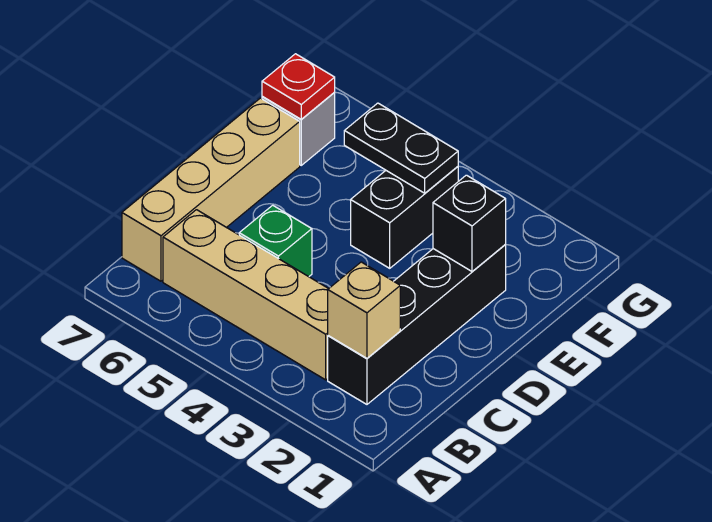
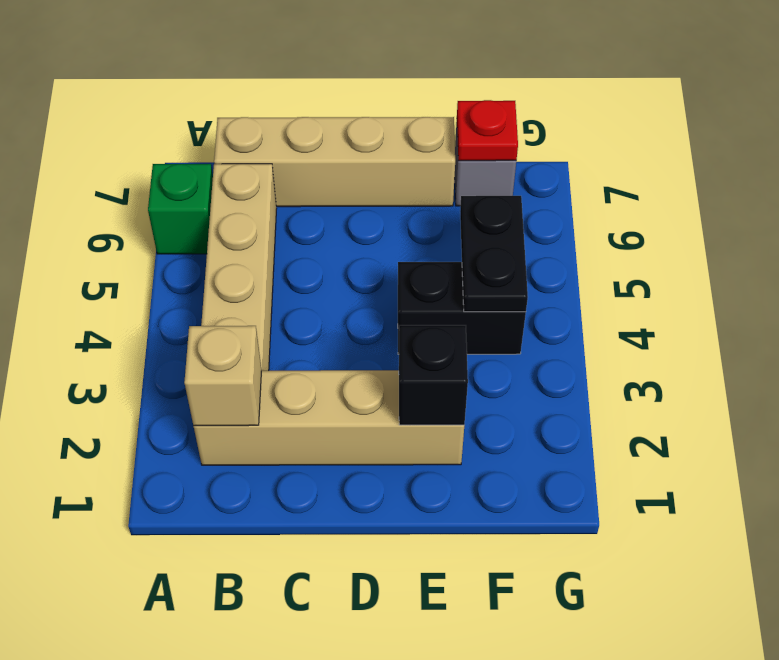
black 1x4 brick [328,245,506,404] -> tan 1x4 brick [194,370,464,465]
green 1x1 brick [239,205,312,277] -> green 1x1 brick moved to [148,164,213,254]

